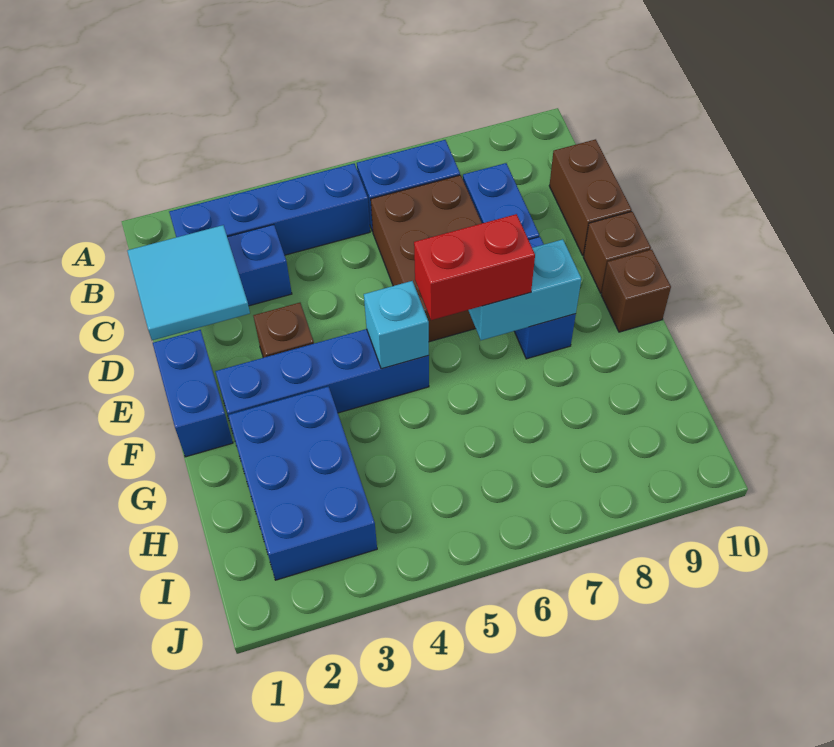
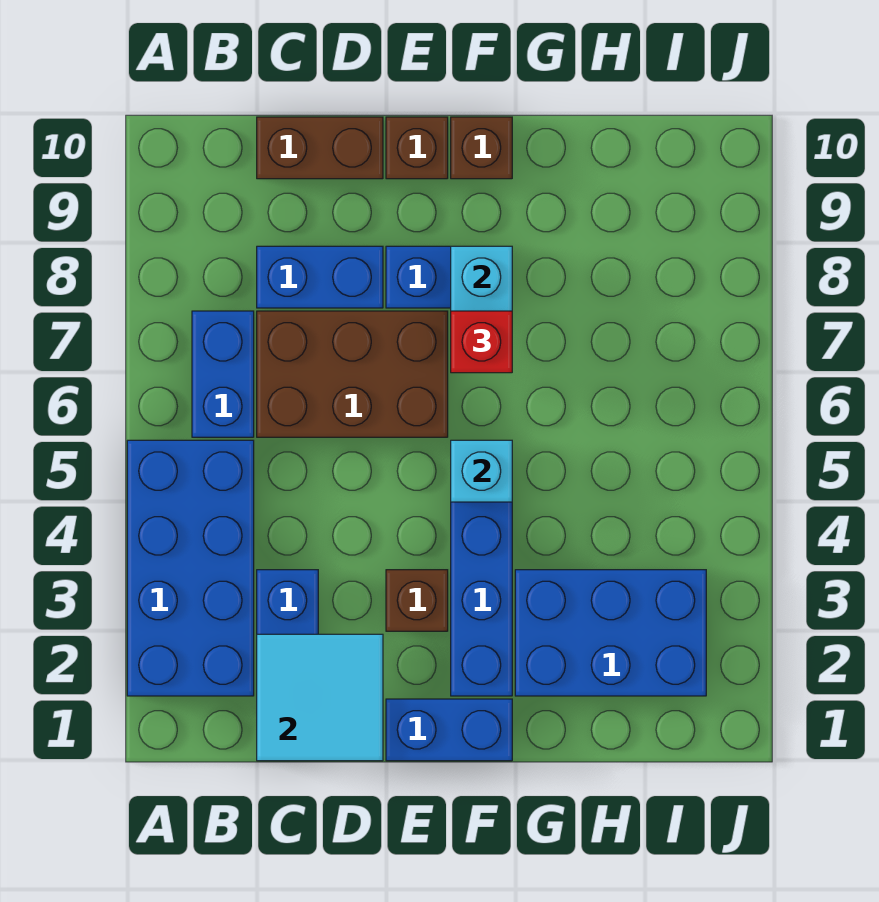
blue 1x4 brick [169,164,370,255] -> blue 2x4 brick [127,440,254,696]
red 1x2 brick [414,214,535,320] -> red 1x1 brick [451,311,512,373]

